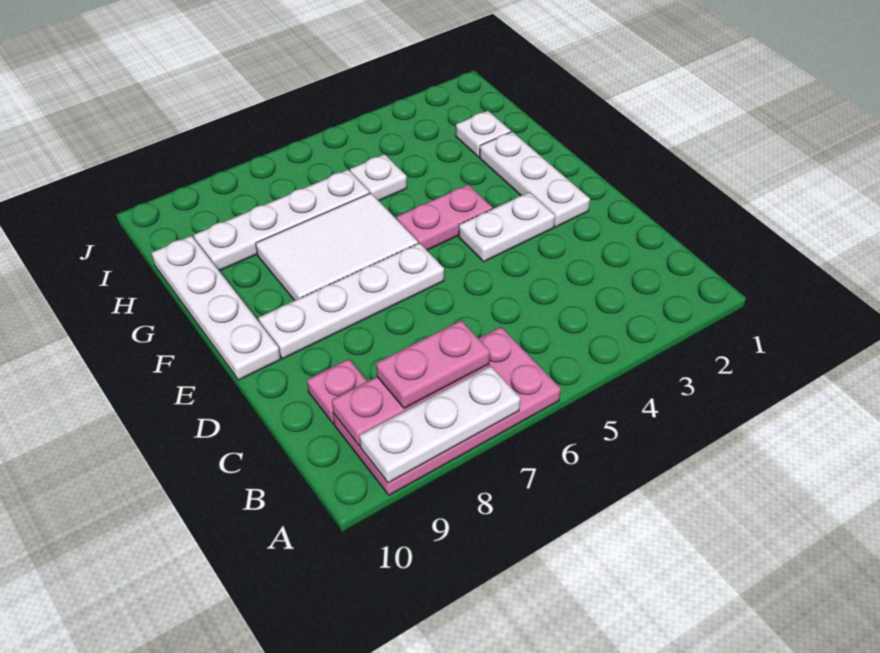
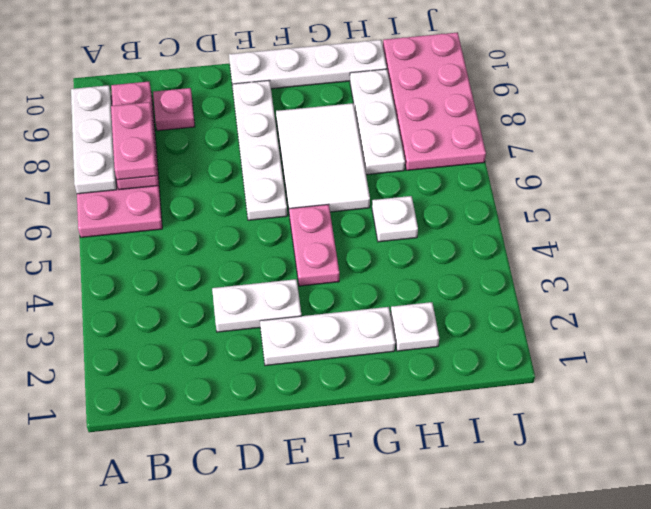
white 1x2 plate [459,192,555,262] -> white 1x2 plate turned to [212,279,302,332]
white 1x4 plate [194,170,370,271] -> white 1x3 plate [350,69,405,175]
none -> pink 2x4 plate [383,33,486,170]

